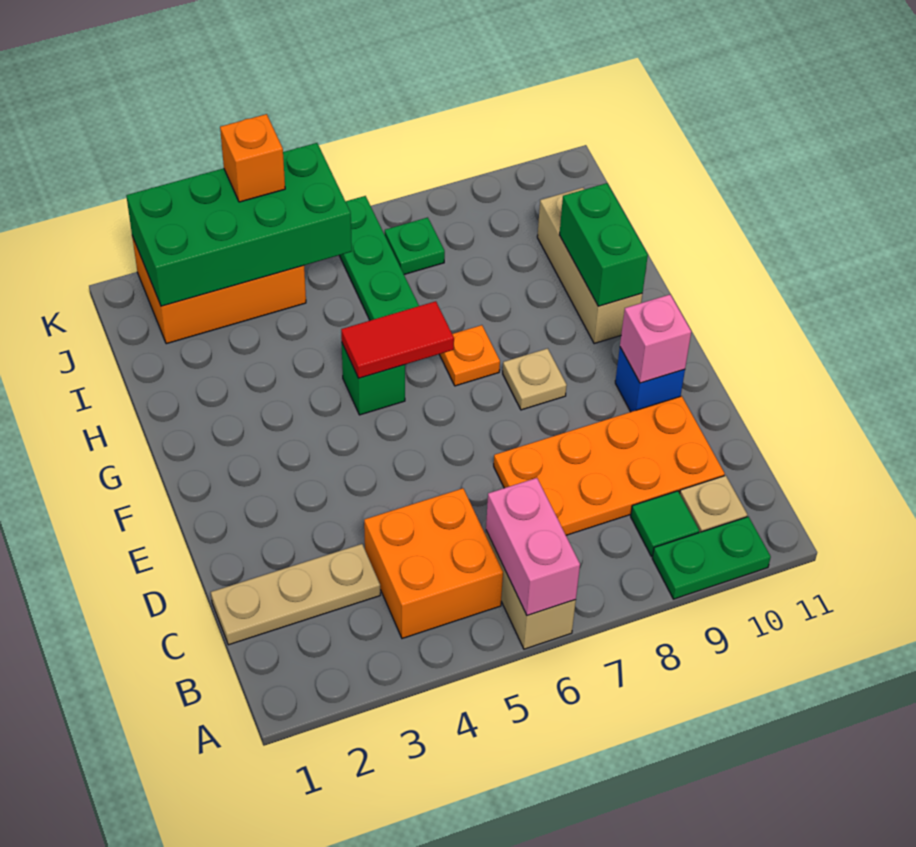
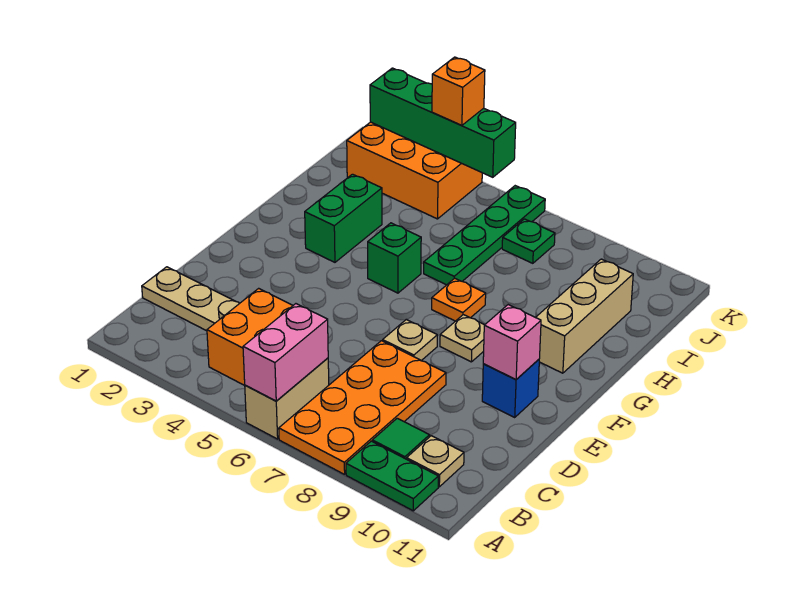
orange 2x4 plate [494,396,725,535] -> orange 2x4 plate turned to [279,341,446,474]
none -> tan 1x1 plate [383,319,437,361]
red 1x2 tile [341,301,454,378] -> none
green 1x2 brick [560,183,648,306] -> green 1x2 brick moved to [305,174,382,262]
green 2x4 brick [126,143,352,306] -> green 1x4 brick [370,68,516,177]

